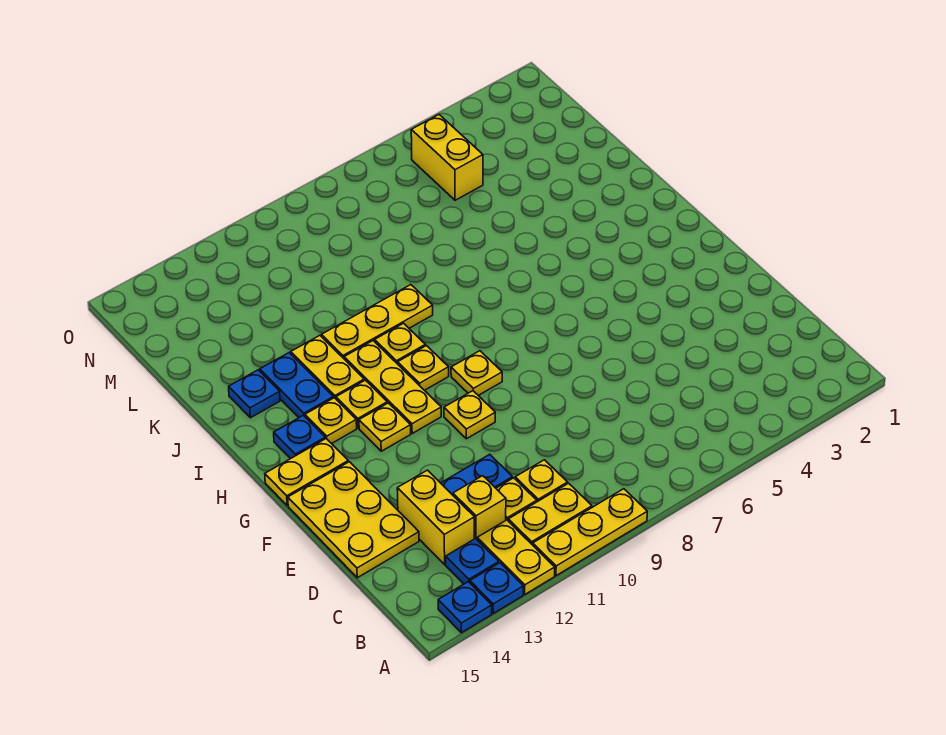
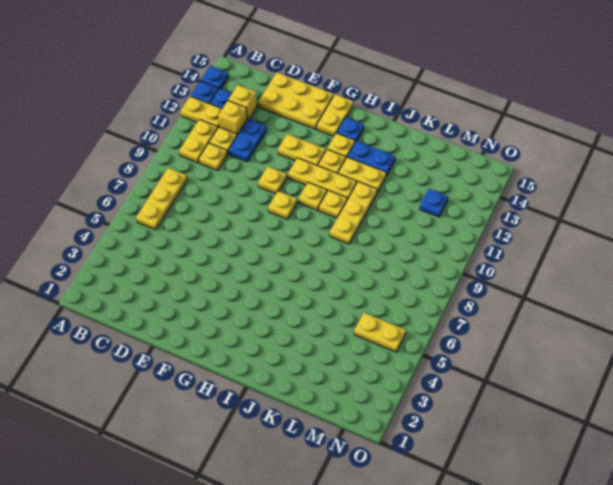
yellow 1x3 plate [533,489,647,576] -> yellow 1x3 plate moved to [136,168,187,230]
yellow 1x2 brick [397,470,474,564] -> yellow 1x1 brick [228,85,257,119]
yellow 1x1 plate [359,403,411,451] -> yellow 1x2 plate [278,134,326,166]
blue 1x1 plate [229,370,280,418] -> blue 1x1 plate moved to [420,189,448,217]
yellow 1x2 brick [411,115,483,200] -> yellow 1x2 plate [354,313,406,352]

